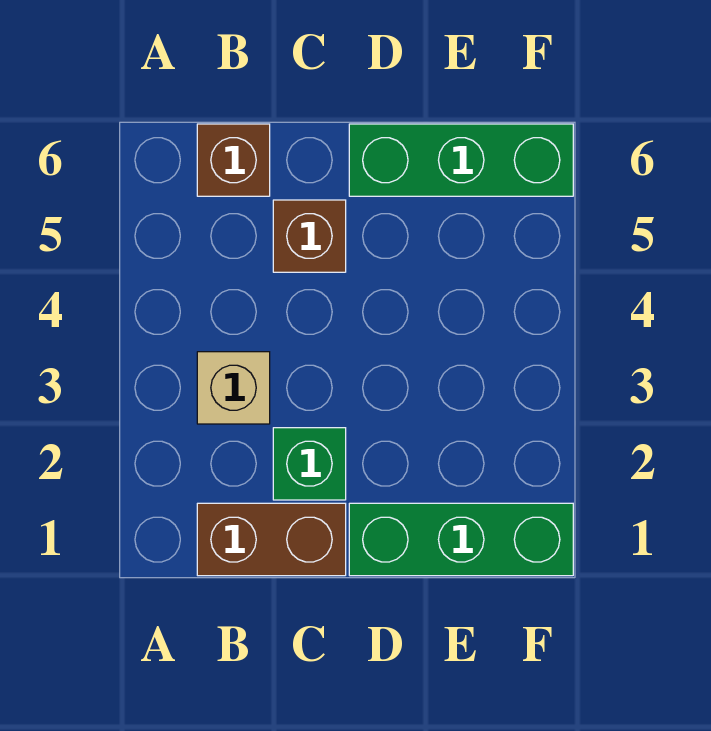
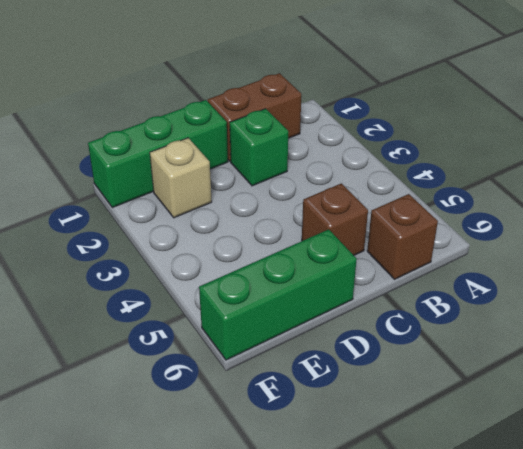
tan 1x1 brick [197,352,270,424] -> tan 1x1 brick moved to [150,138,212,218]

